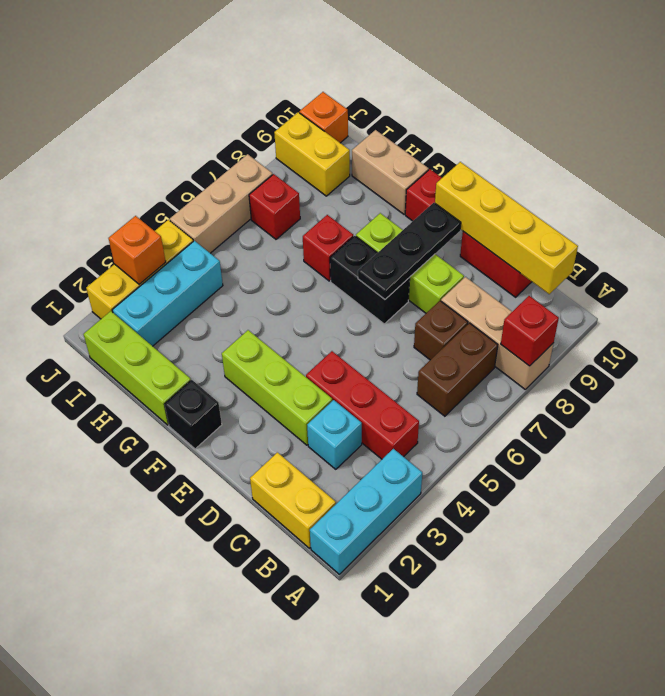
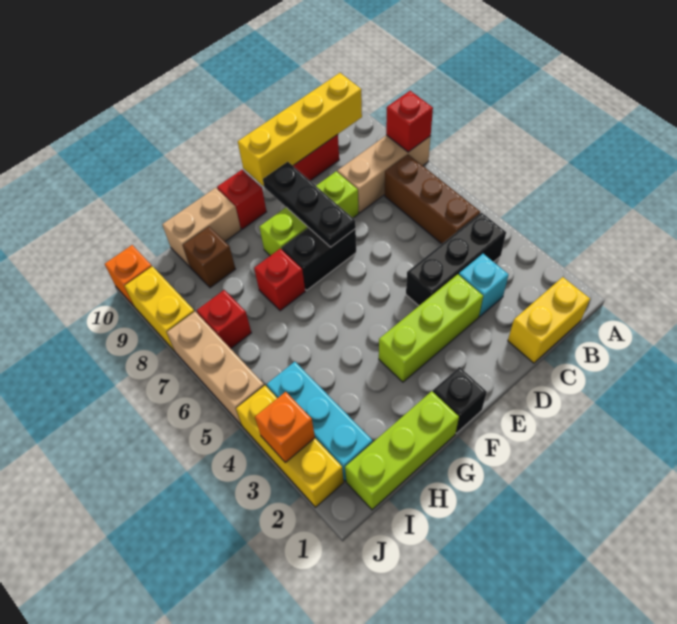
cyan 1x3 brick [310,449,422,574] -> none
red 1x3 brick [306,351,419,459] -> black 1x3 brick [406,213,506,306]
brown 1x2 brick [417,323,498,416] -> brown 1x3 brick [385,155,480,244]
brown 1x1 brick [414,301,468,360] -> brown 1x1 brick moved to [183,227,235,288]
yellow 1x2 brick [274,112,350,196] -> yellow 1x2 brick turned to [125,266,195,351]

